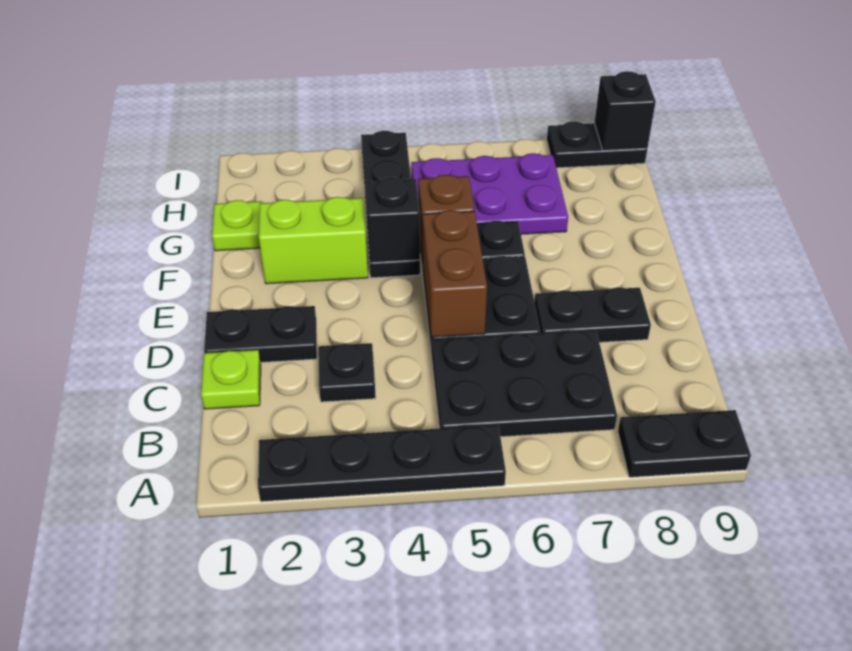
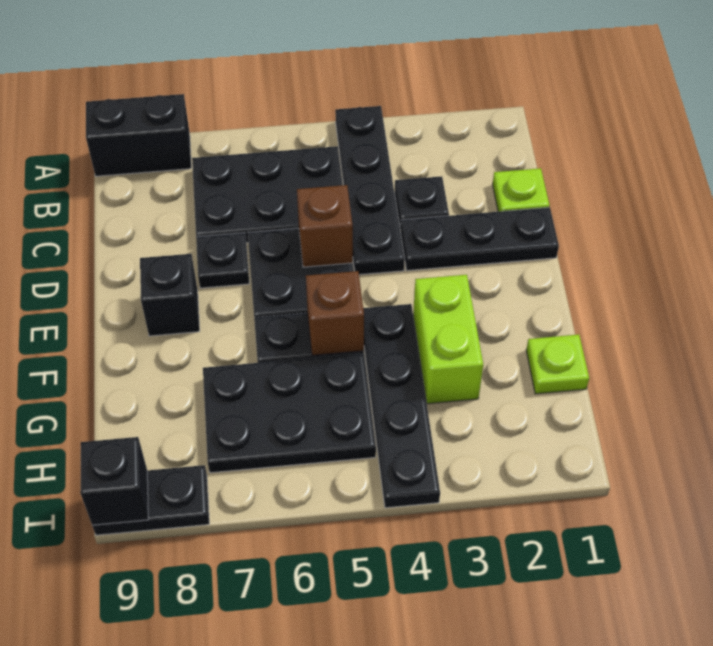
black 1x4 plate [258,425,506,502] -> black 1x4 plate turned to [335,106,405,275]
black 1x2 plate [618,410,751,477] -> black 1x2 brick [86,94,191,176]
black 1x2 plate [204,306,317,362] -> black 1x3 plate [400,207,559,271]
brown 1x2 brick [422,210,487,337] -> brown 1x1 brick [297,185,353,267]
black 1x2 plate [534,288,651,342] -> black 1x1 plate [196,233,249,288]
lime 1x2 brick [259,197,368,284] -> lime 1x2 brick turned to [413,275,483,404]
black 1x1 brick [365,177,420,263] -> black 1x1 brick moved to [140,254,200,336]
purple 2x3 plate [411,153,568,234] -> black 2x3 plate [203,353,376,473]

